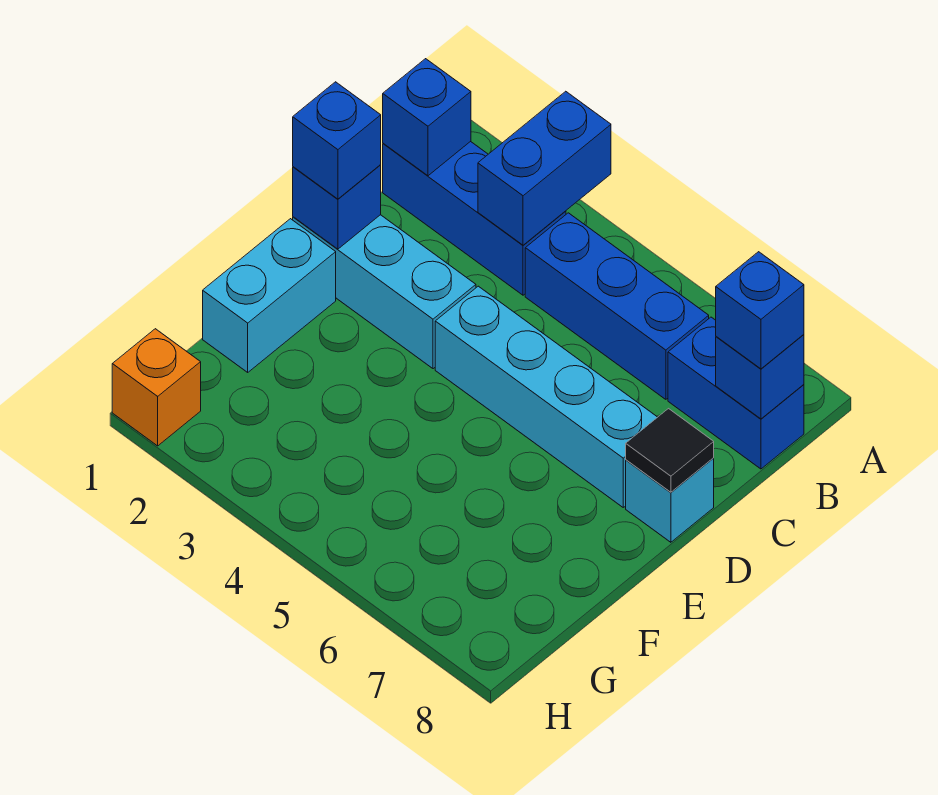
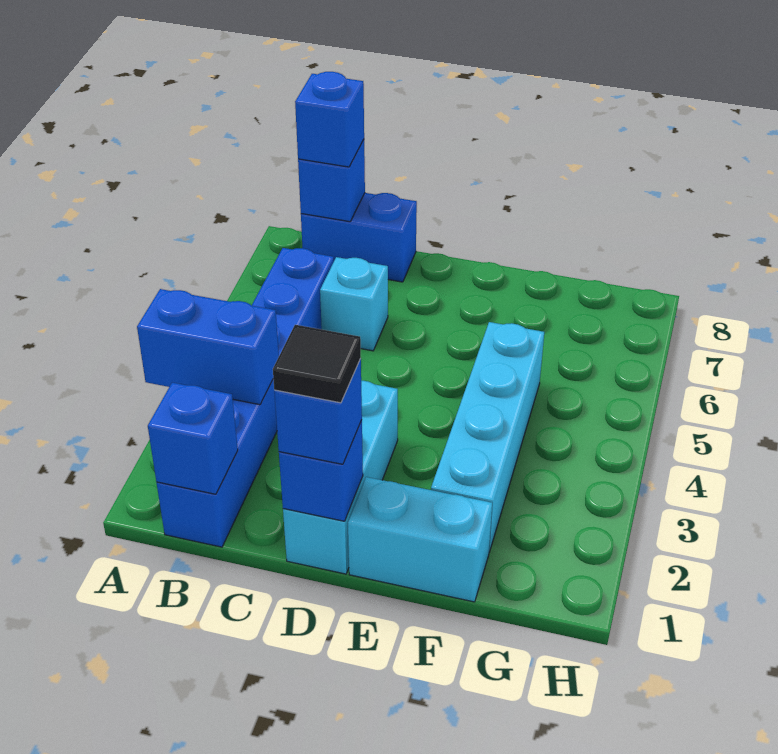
blue 1x2 brick [668,317,804,469] -> blue 1x2 brick turned to [301,193,417,282]
cyan 1x4 brick [435,286,657,507] -> cyan 1x4 brick moved to [431,322,544,552]
cyan 1x1 brick [626,458,714,542] -> cyan 1x1 brick moved to [320,257,388,351]
black 1x1 tile [626,409,714,492] -> black 1x1 tile moved to [273,325,361,403]
orange 1x1 brick [112,329,201,446] -> none

